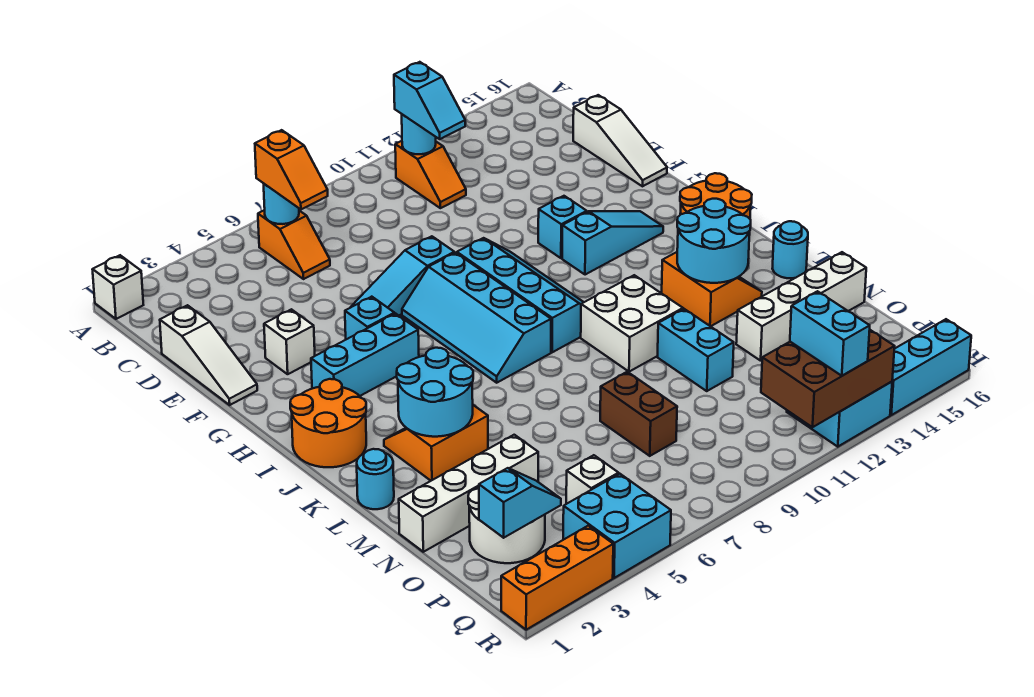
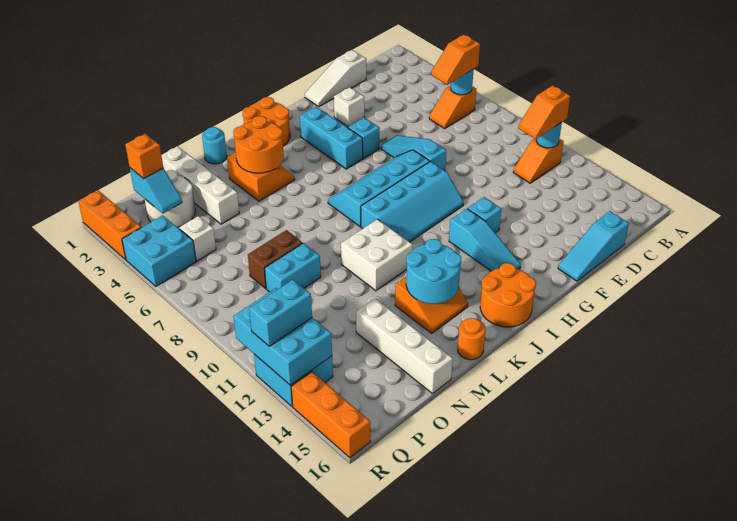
white 1x1 brick [92,255,143,319] -> none
cyan 1x2 slope [394,62,465,139] -> orange 1x2 slope [518,85,570,139]
white 1x3 slope [573,95,667,186] -> cyan 1x3 slope [558,211,629,281]
cyan 2x2 round brick [397,348,473,437] -> orange 2x2 round brick [233,116,284,173]
cyan 1x1 round brick [772,221,808,278] -> orange 1x1 round brick [458,318,486,360]
cyan 1x2 brick [658,309,734,391] -> cyan 1x2 brick moved to [265,243,321,292]
none -> orange 1x1 brick [125,134,163,179]
brown 2x3 brick [761,330,895,427] -> cyan 2x3 brick [233,288,332,385]
cyan 1x3 brick [890,319,971,415] -> orange 1x3 brick [291,372,370,458]

